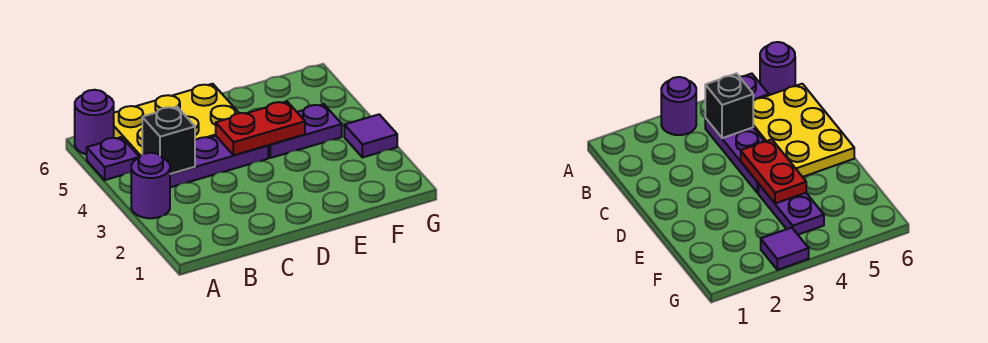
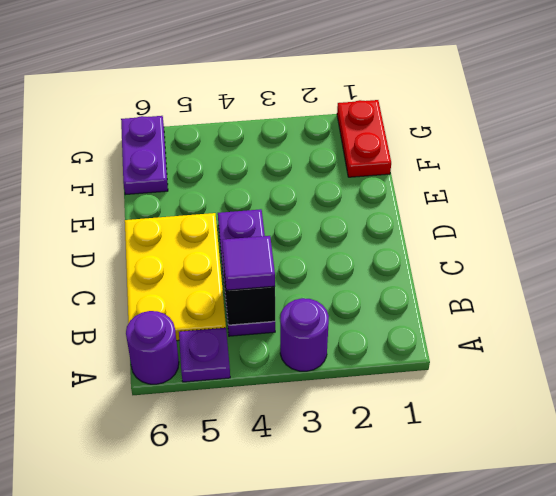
red 1x2 plate [216,101,305,155] -> red 1x2 plate moved to [337,100,391,177]
purple 1x2 plate [268,104,342,158] -> purple 1x2 plate moved to [121,116,168,195]
purple 1x1 tile [344,114,397,157] -> purple 1x1 tile moved to [222,236,275,290]

